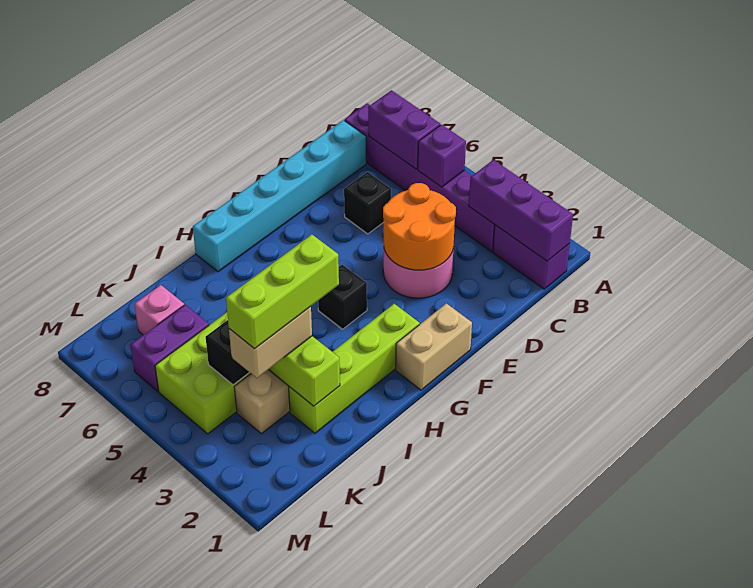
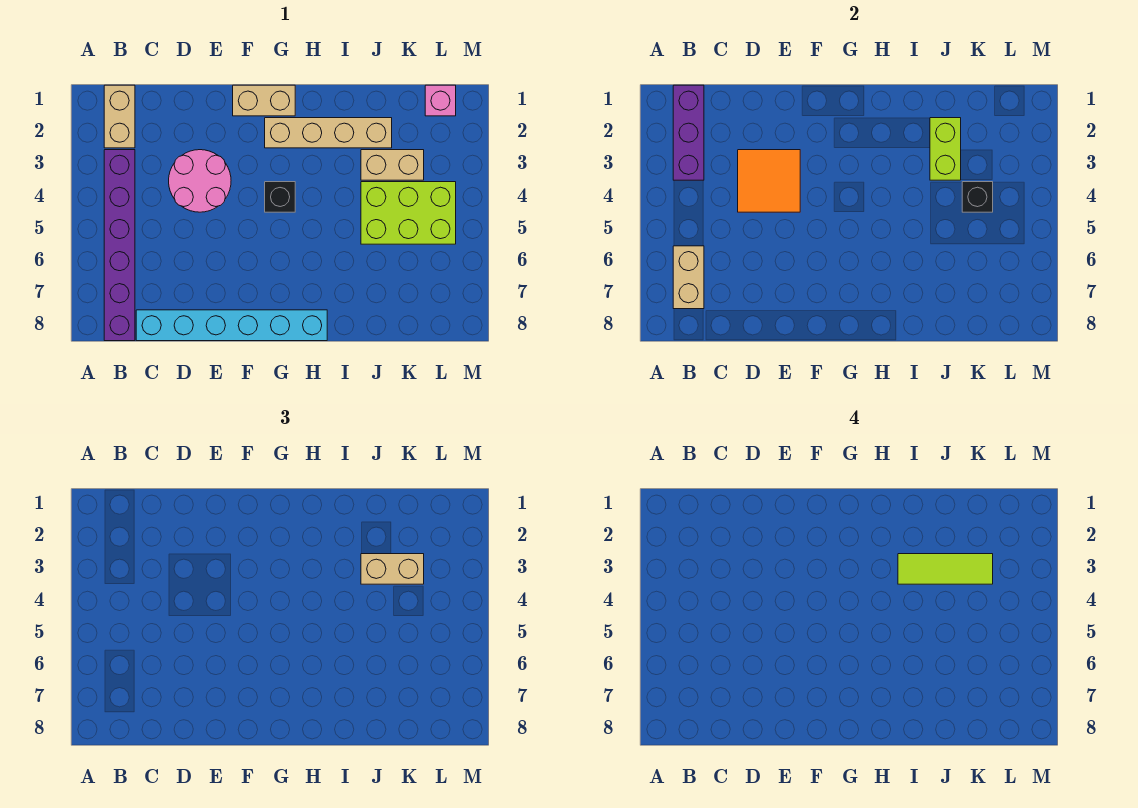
purple 1x2 brick [493,225,570,289] -> tan 1x2 brick [104,85,135,148]
purple 1x1 brick [418,124,466,187] -> none
purple 1x2 brick [368,90,440,169] -> tan 1x2 brick [673,246,704,309]
orange 2x2 round brick [383,183,456,270] -> orange 2x2 tile [738,150,800,212]
black 1x1 brick [344,172,391,234] -> none
lime 1x4 brick [289,304,420,433] -> tan 1x4 brick [265,118,392,148]
lime 1x3 brick [226,235,339,349] -> lime 1x3 tile [898,554,993,584]
purple 1x2 brick [130,305,209,391] -> none
pink 1x1 brick [134,285,184,335] -> pink 1x1 brick moved to [425,85,456,116]

